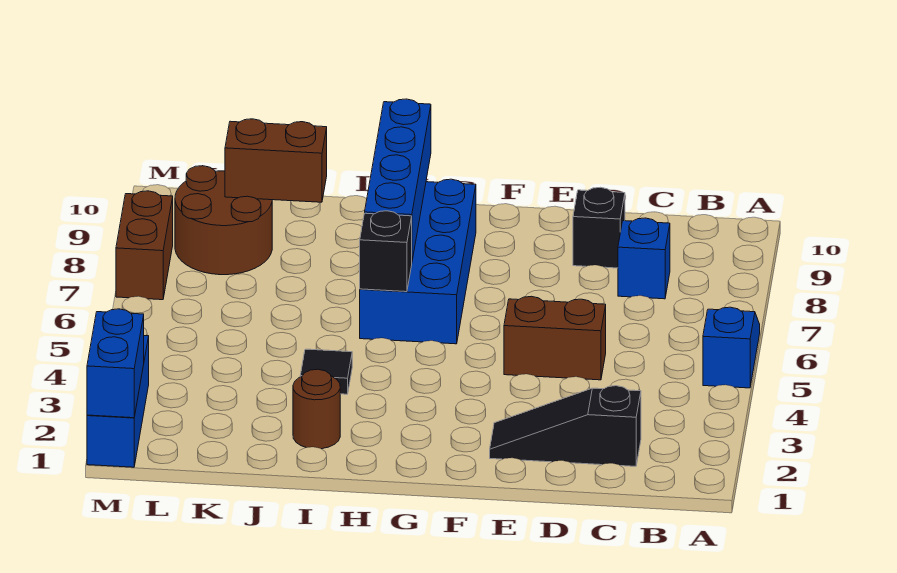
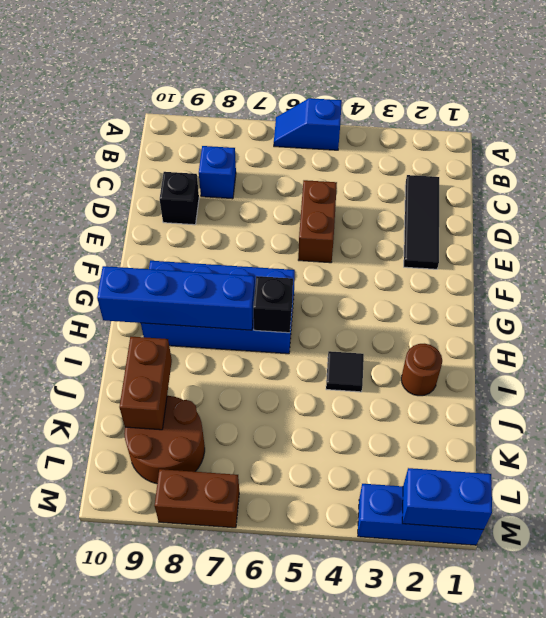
black 1x3 slope [490,386,641,466] -> black 1x3 tile [404,175,439,269]

